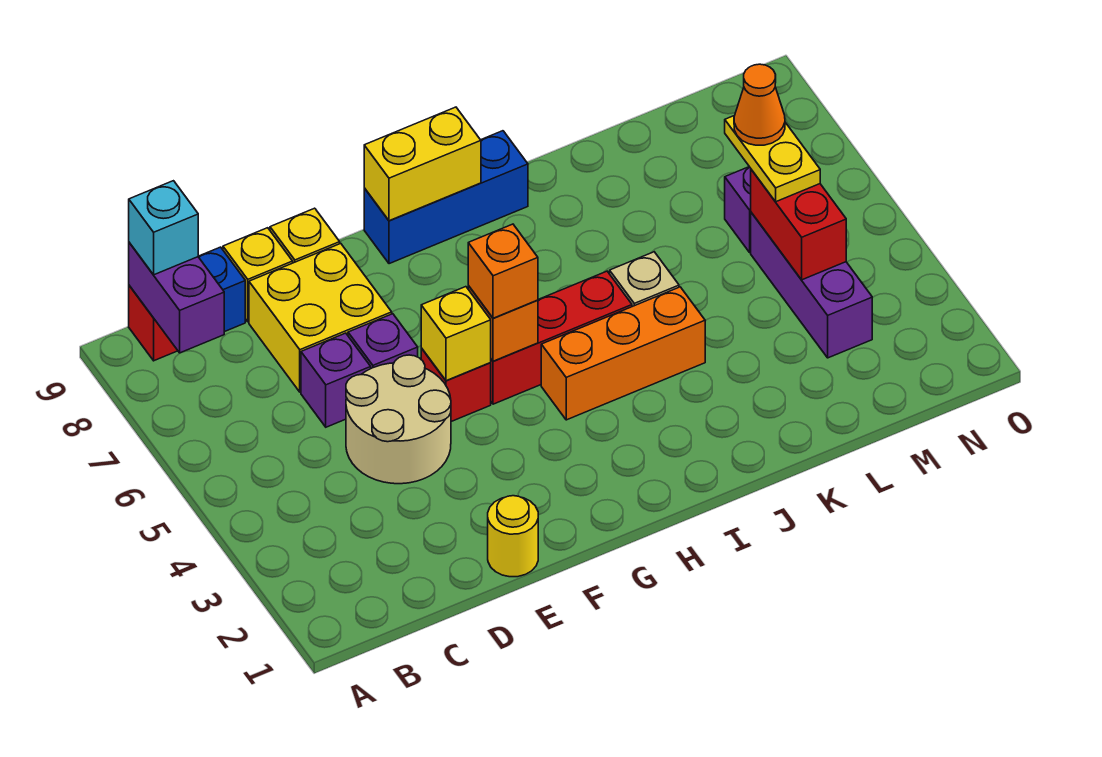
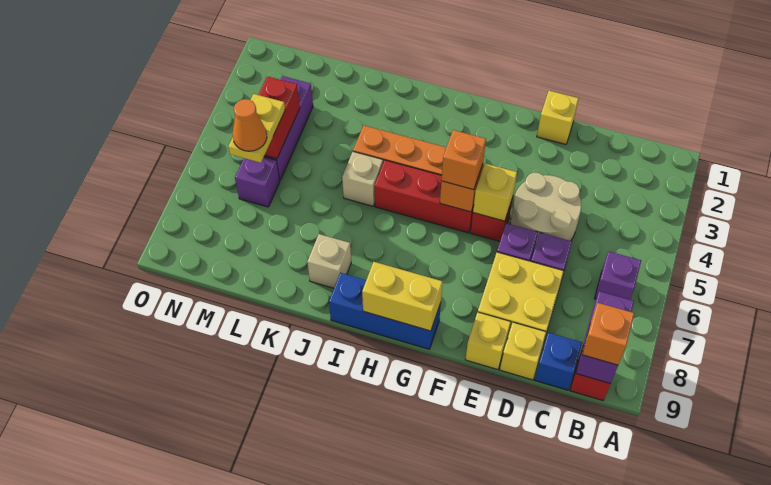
none -> purple 1x1 brick [594,251,641,300]
cyan 1x1 brick [129,181,198,275] -> orange 1x1 brick [582,303,634,365]
yellow 1x1 round brick [488,496,538,577] -> yellow 1x1 brick [537,91,579,144]
none -> tan 1x1 brick [307,234,351,288]

